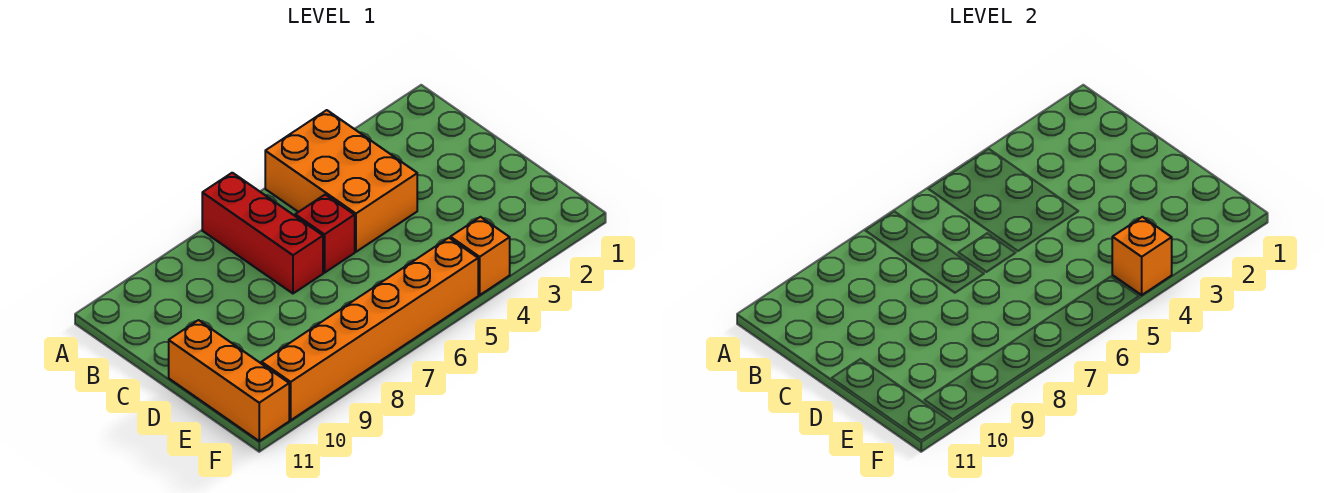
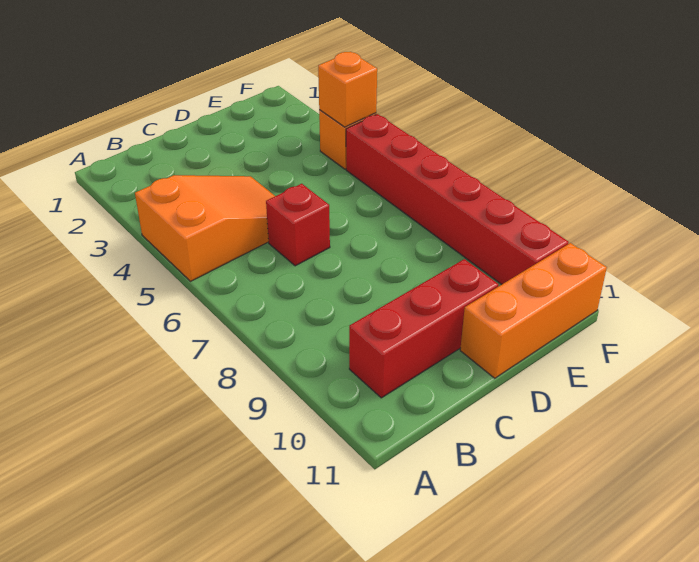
orange 2x3 brick [265,110,417,252] -> orange 2x3 slope [135,175,275,281]
red 1x3 brick [202,173,323,293] -> red 1x3 brick moved to [349,259,499,398]
orange 1x6 brick [261,238,478,420] -> red 1x6 brick [346,114,569,284]

